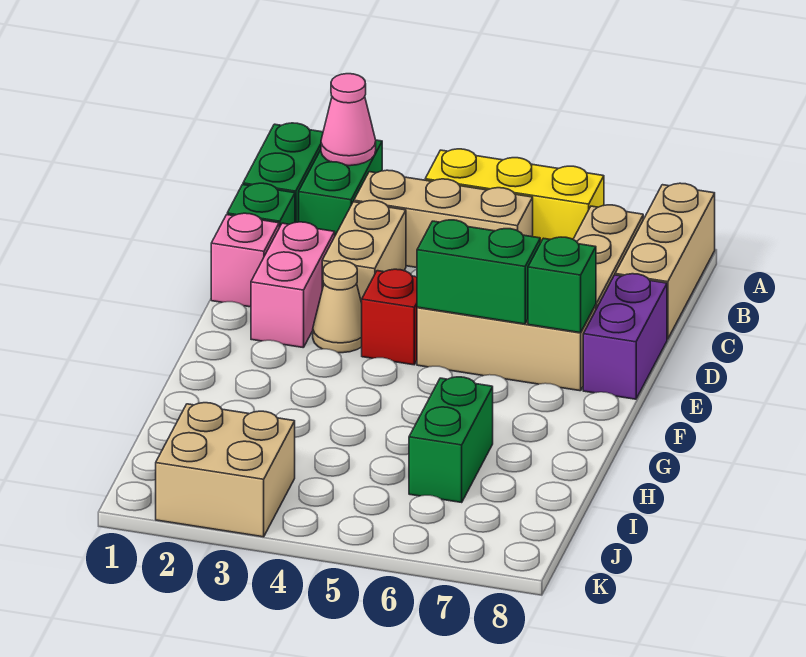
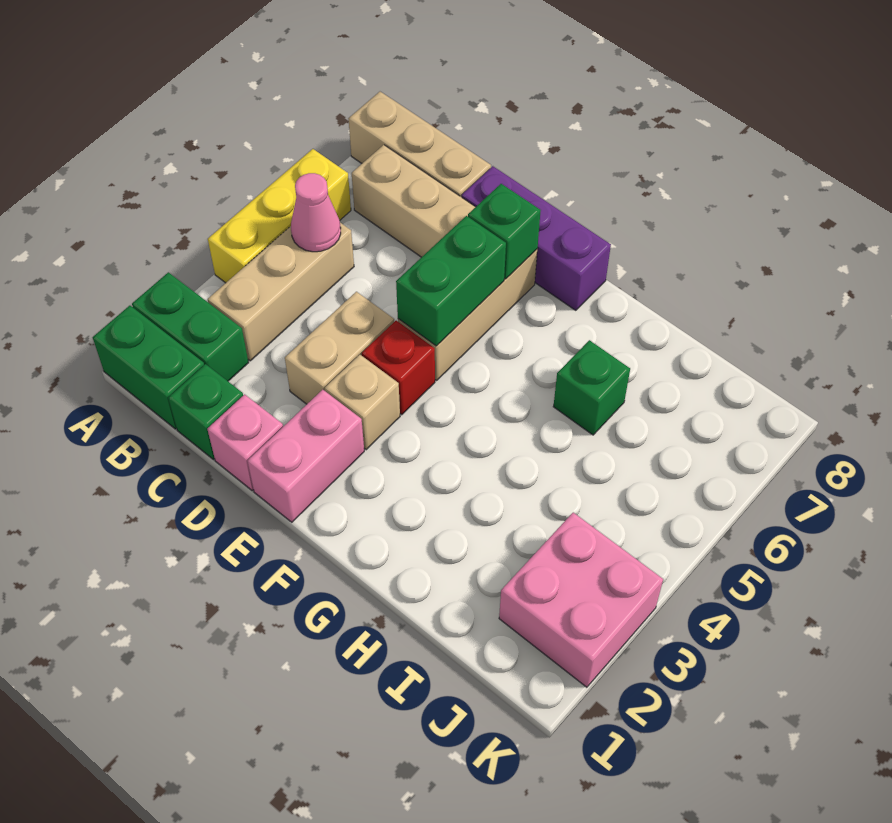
pink 1x1 cone [321,74,376,166] -> pink 1x1 cone moved to [291,173,341,252]
tan 1x2 brick [322,201,406,303] -> tan 1x2 brick turned to [285,292,394,404]
pink 1x2 brick [251,222,335,348] -> pink 1x2 brick turned to [247,390,364,522]
purple 1x2 brick [583,274,667,399] -> purple 1x3 brick [462,166,611,310]
tan 1x1 cone [313,261,362,353] -> tan 1x1 brick [325,355,400,450]
green 1x2 brick [409,377,493,502] -> green 1x1 brick [553,340,630,435]
tan 2x2 brick [156,403,295,537] -> pink 2x2 brick [499,513,663,687]

